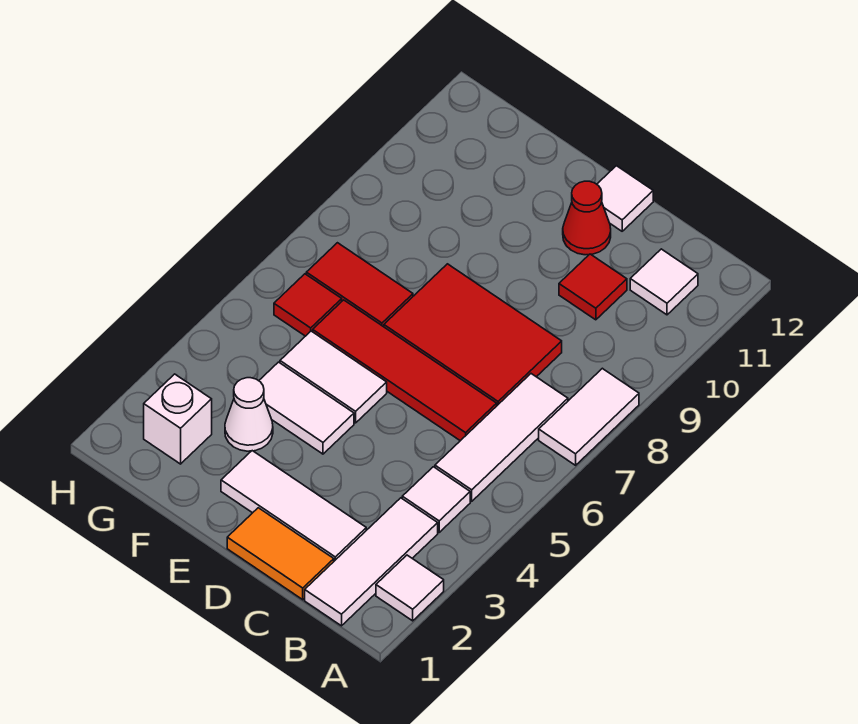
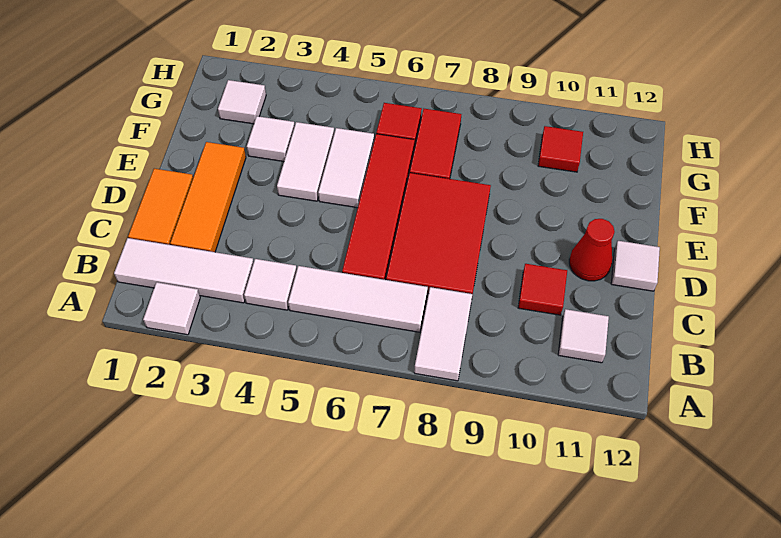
white 1x2 tile [539,368,639,465] -> white 1x2 tile turned to [414,287,472,381]
white 1x3 tile [221,451,366,561] -> orange 1x3 tile [170,142,246,252]
white 1x1 cone [225,378,273,451] -> white 1x1 tile [247,116,295,162]
white 1x1 brick [144,374,212,464] -> white 1x1 tile [218,80,266,124]
none -> red 1x1 tile [538,126,583,172]

